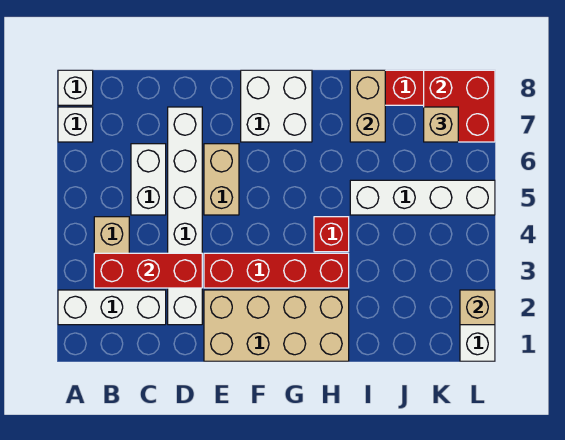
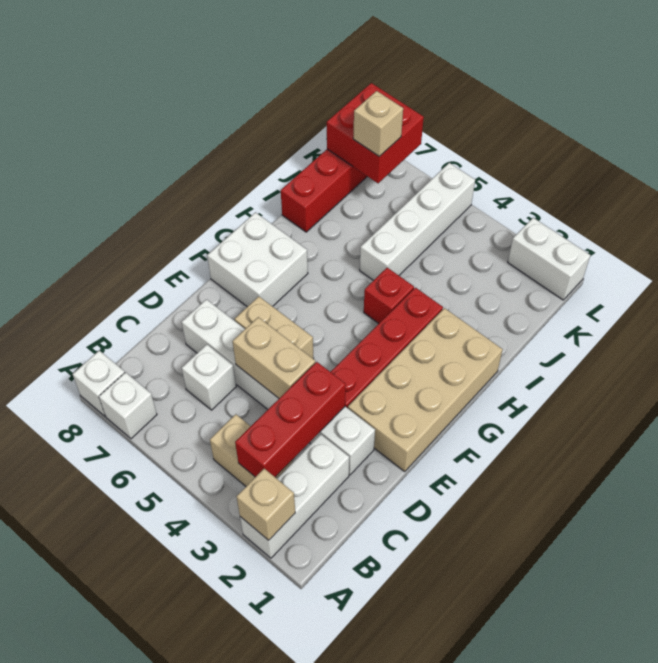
white 1x2 brick [131,144,166,215] -> white 1x1 brick [182,344,236,410]
tan 1x2 brick [350,70,385,142] -> tan 1x2 brick moved to [232,317,315,398]
tan 1x1 brick [460,290,495,325] -> tan 1x1 brick moved to [237,469,295,540]

